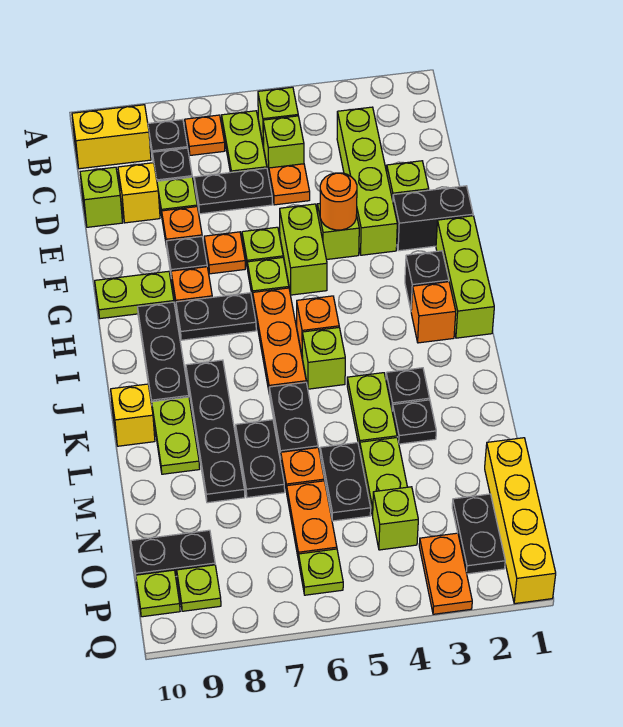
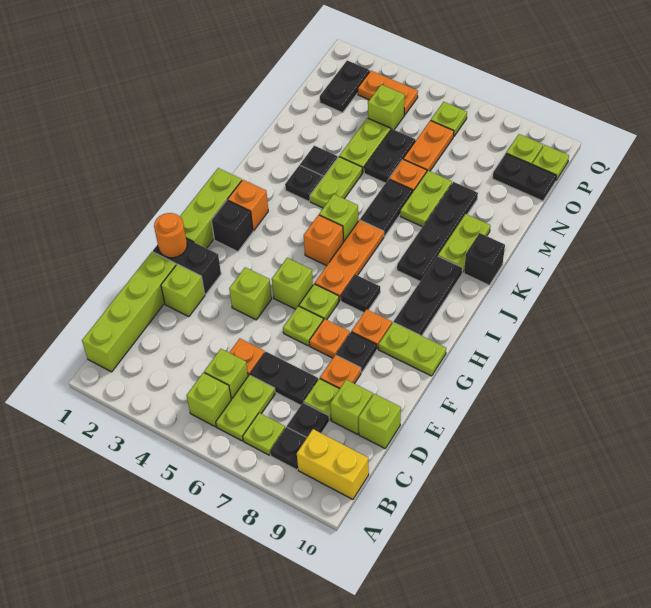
orange 1x1 plate [185,115,225,155] -> lime 1x1 plate [243,413,285,455]
lime 1x4 brick [337,107,397,255] -> lime 1x4 brick moved to [82,252,176,372]
yellow 1x1 brick [118,163,160,223] -> lime 1x1 brick [330,380,373,434]
orange 1x1 round brick [320,173,357,230] -> orange 1x1 round brick moved to [154,213,187,258]
lime 1x2 brick [280,204,327,295] -> lime 1x1 brick [272,258,313,309]
black 1x2 plate [176,293,256,340] -> black 1x1 plate [341,275,380,313]
yellow 1x1 brick [111,384,155,446] -> black 1x1 brick [464,233,505,285]
black 1x2 plate [236,420,285,498] -> lime 1x2 plate [400,171,452,227]
yellow 1x4 brick [485,438,556,604] -> none
orange 1x2 plate [419,533,472,614] -> orange 1x2 plate turned to [358,71,418,115]

